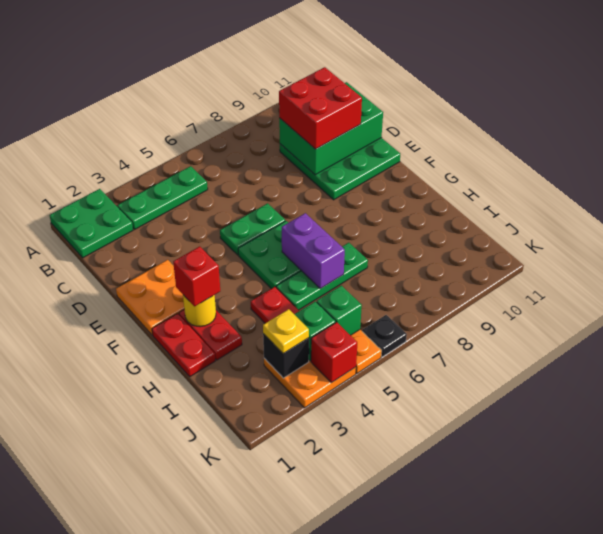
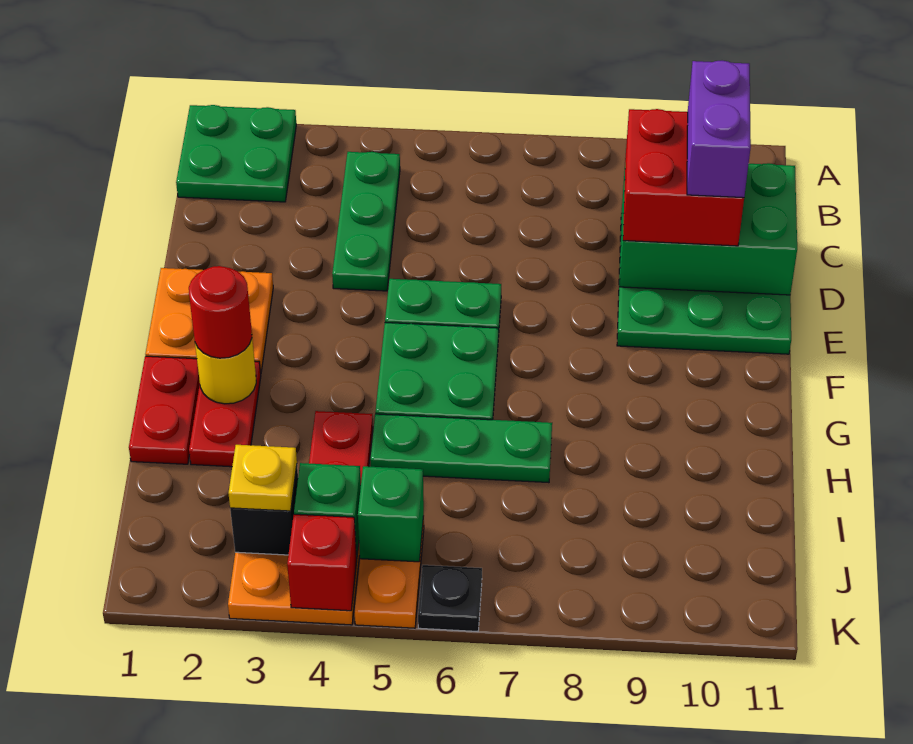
green 1x3 plate [118,166,208,230] -> green 1x3 plate turned to [332,152,400,291]
red 1x1 brick [173,246,220,306] -> red 1x1 round brick [189,266,252,358]
purple 1x2 brick [282,213,345,289] -> purple 1x2 brick moved to [687,61,751,198]

